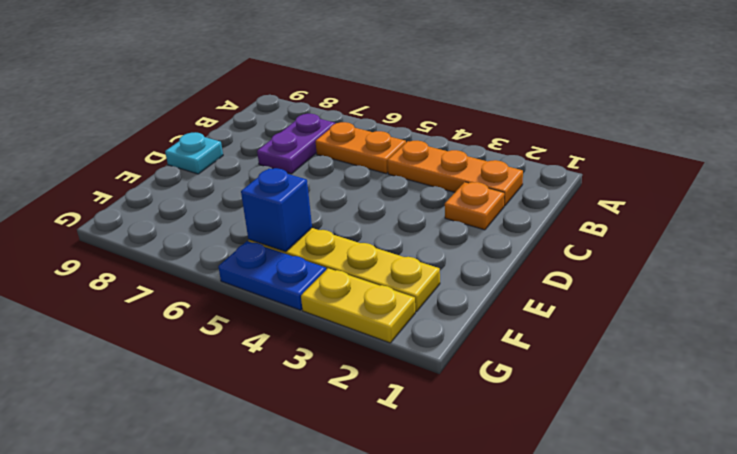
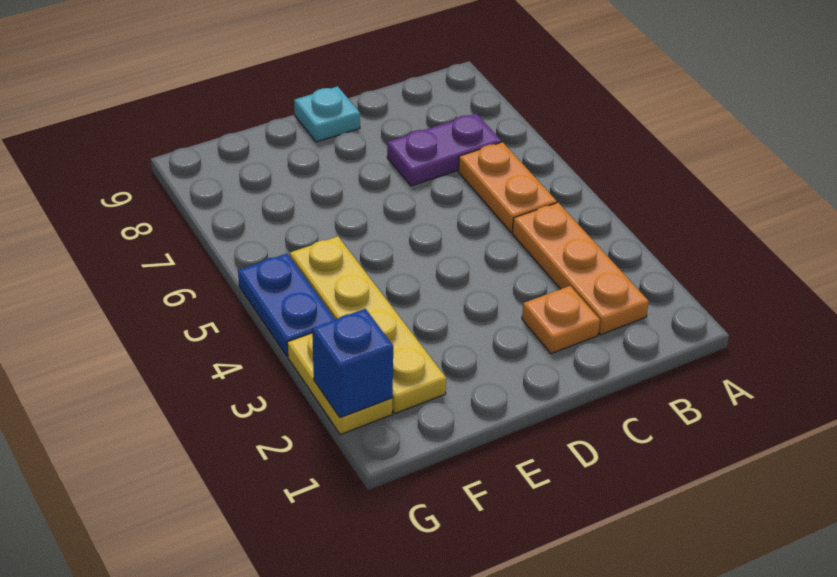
blue 1x1 brick [241,168,312,252] -> blue 1x1 brick moved to [312,309,393,418]

